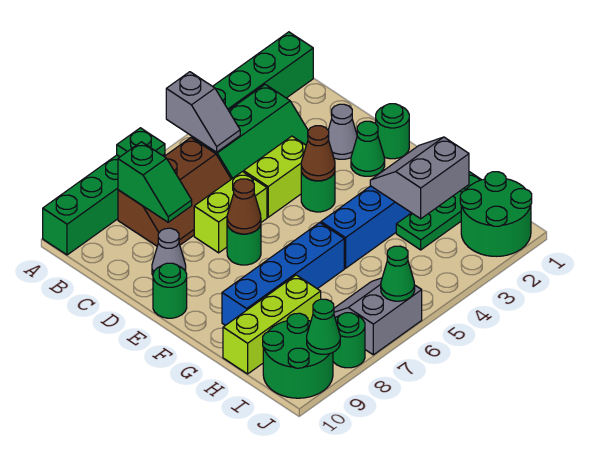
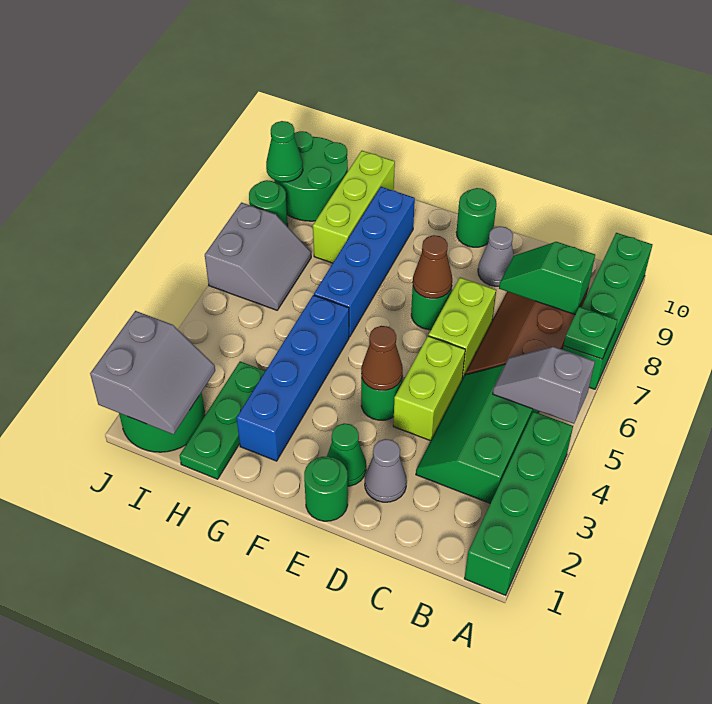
grey 2x2 slope [370,137,469,219] -> grey 2x2 slope moved to [90,311,215,434]
green 1x1 cone [381,246,415,301] -> none

